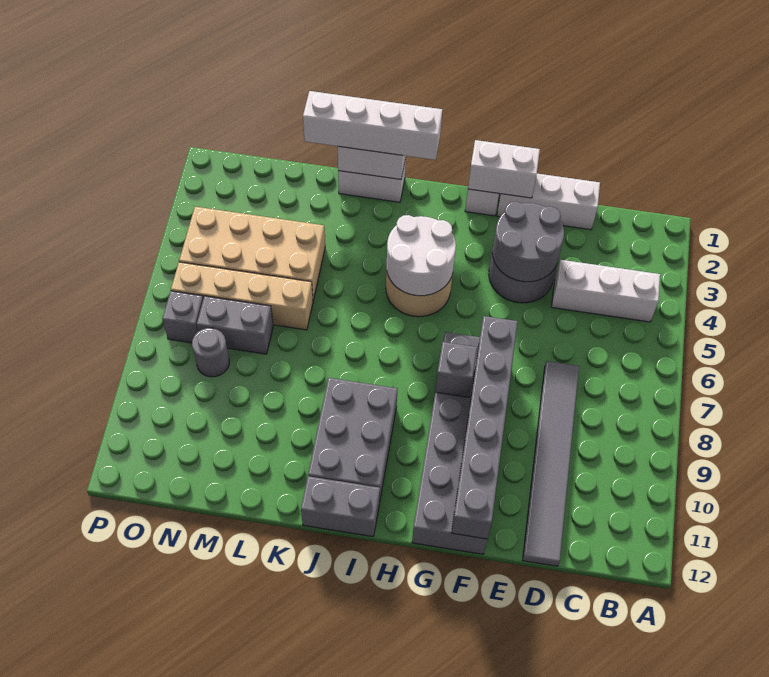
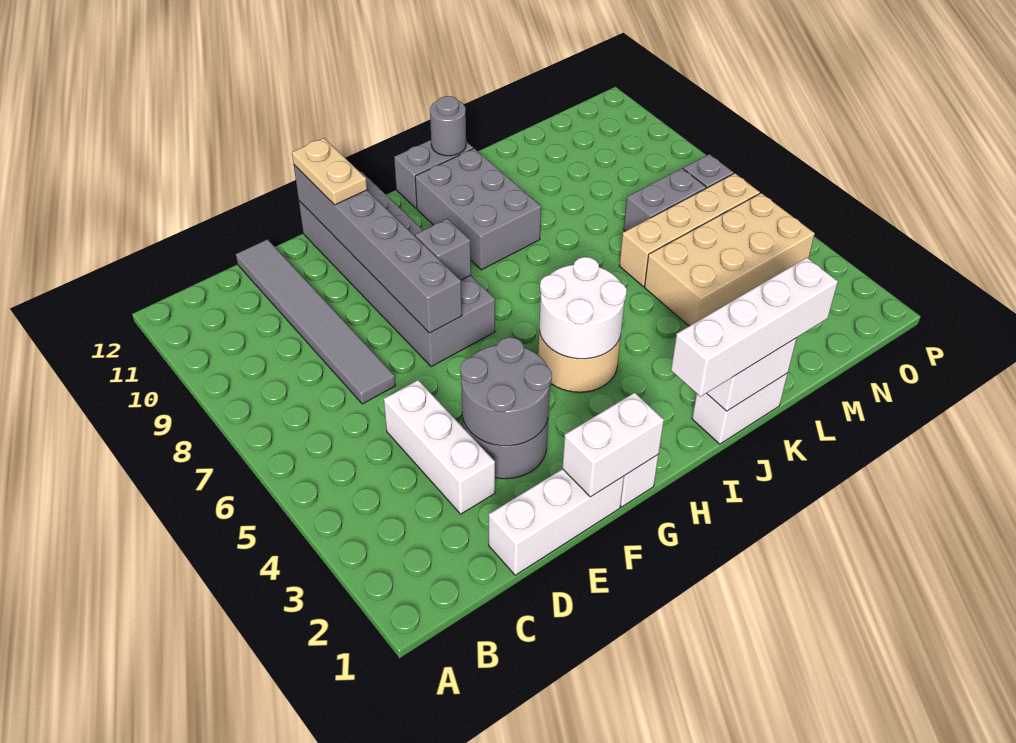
white 1x3 brick [552,260,660,322] -> white 1x3 brick turned to [384,380,495,514]
none -> tan 1x2 plate [292,138,367,205]
grey 1x1 round brick [192,328,229,377] -> grey 1x1 round brick moved to [430,96,466,156]

